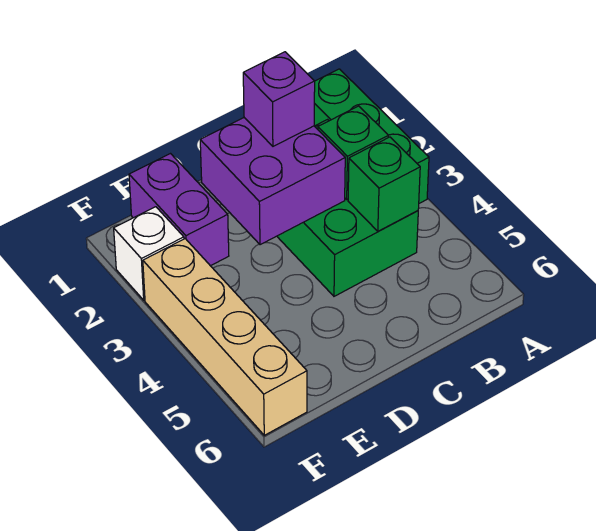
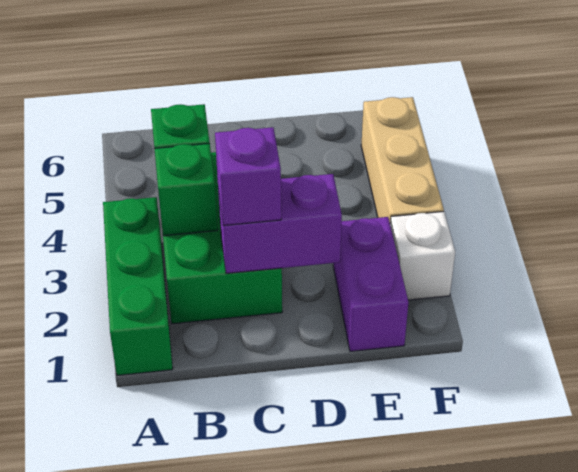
purple 2x2 brick [200,118,345,245] -> purple 1x2 brick [218,174,342,273]
tan 1x4 brick [143,239,307,435] -> tan 1x3 brick [361,97,444,223]

